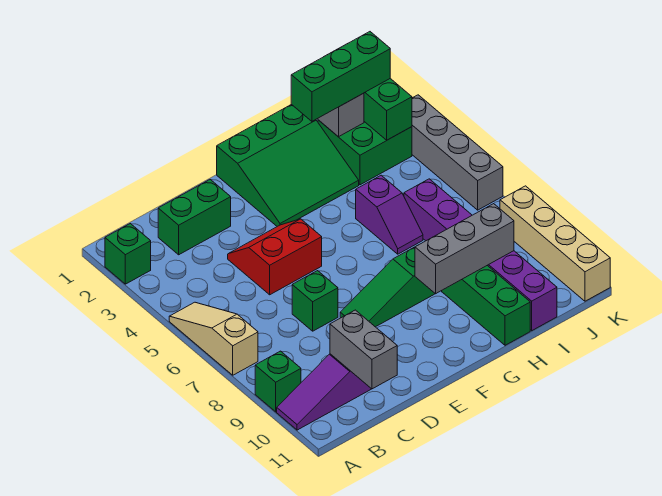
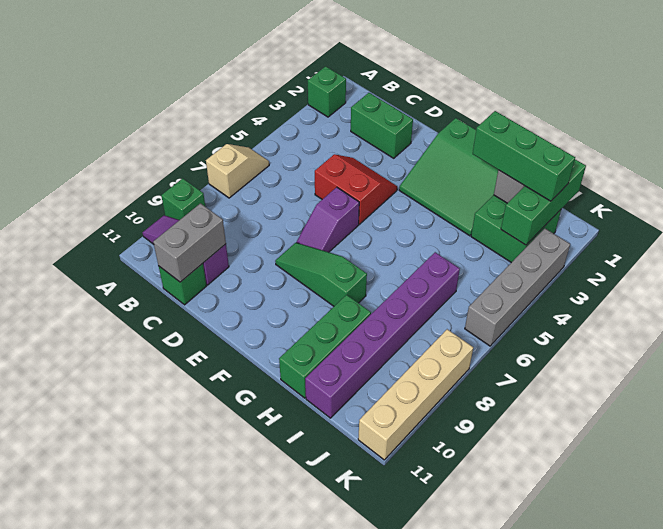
tan 1x3 slope [169,302,258,375] -> tan 1x2 slope [206,144,269,198]
green 1x1 brick [292,271,338,331] -> green 1x1 brick moved to [159,264,206,305]
grey 1x3 brick [415,204,514,294] -> none
purple 1x2 slope [356,175,423,254] -> purple 1x2 slope moved to [297,187,359,252]

